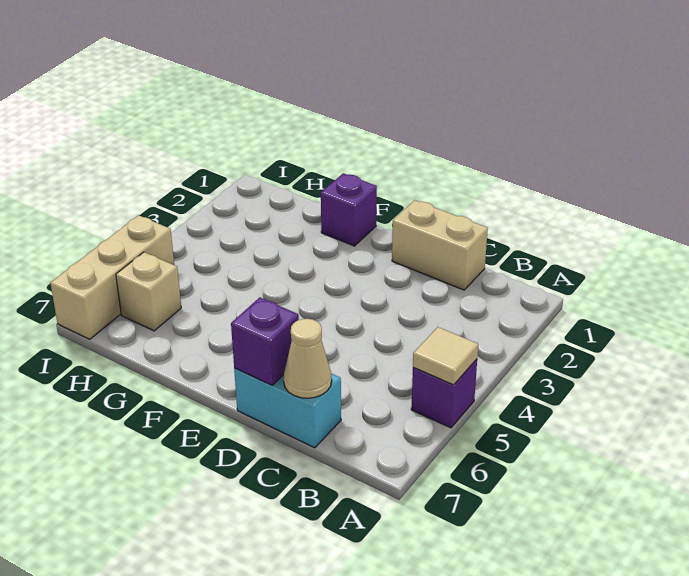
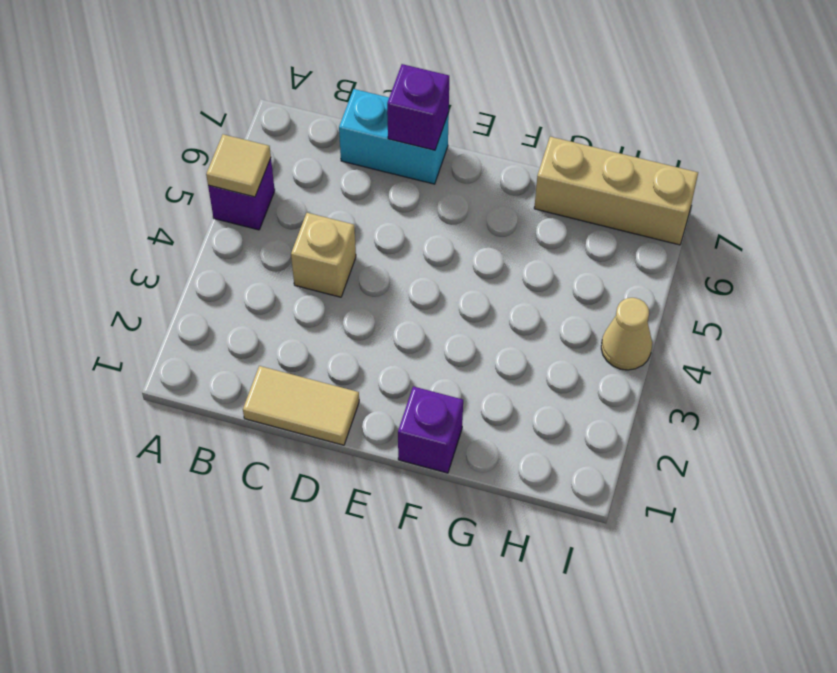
tan 1x2 brick [392,200,488,290] -> tan 1x2 tile [243,366,359,445]
tan 1x1 cone [284,319,332,398] -> tan 1x1 cone moved to [601,298,652,370]
tan 1x1 brick [116,252,181,331] -> tan 1x1 brick moved to [291,213,356,297]
tan 1x3 brick [50,215,174,339] -> tan 1x3 brick turned to [534,137,698,245]

